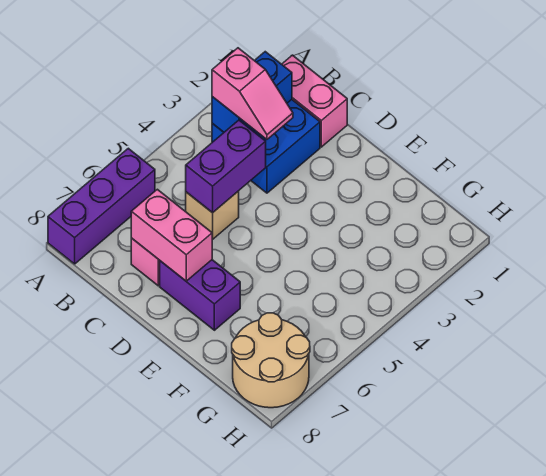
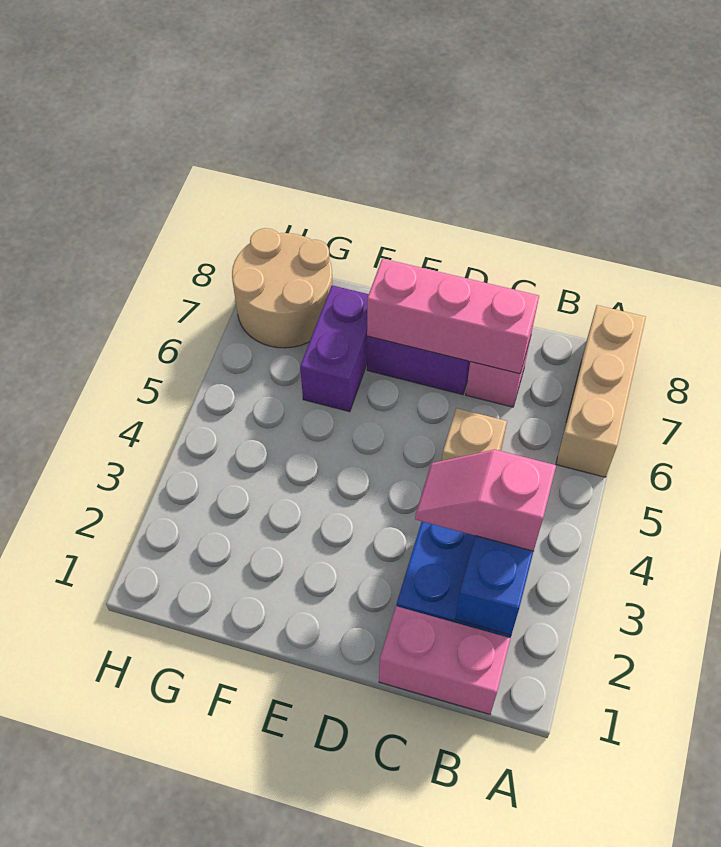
purple 1x3 brick [48,148,155,264] -> tan 1x3 brick [556,305,646,477]
purple 1x2 brick [186,120,266,213] -> purple 1x2 brick moved to [300,285,369,412]
pink 1x2 brick [131,189,212,281] -> pink 1x3 brick [367,258,539,374]

